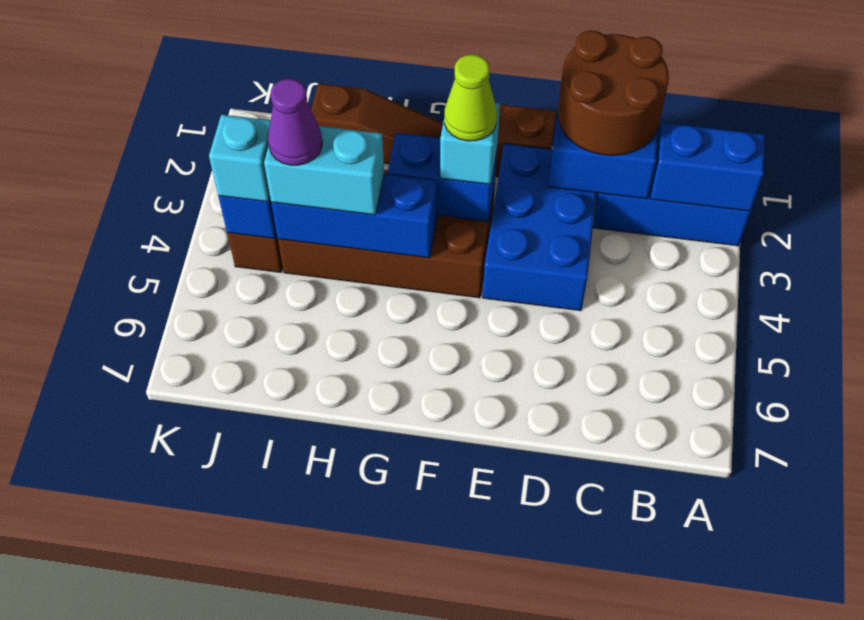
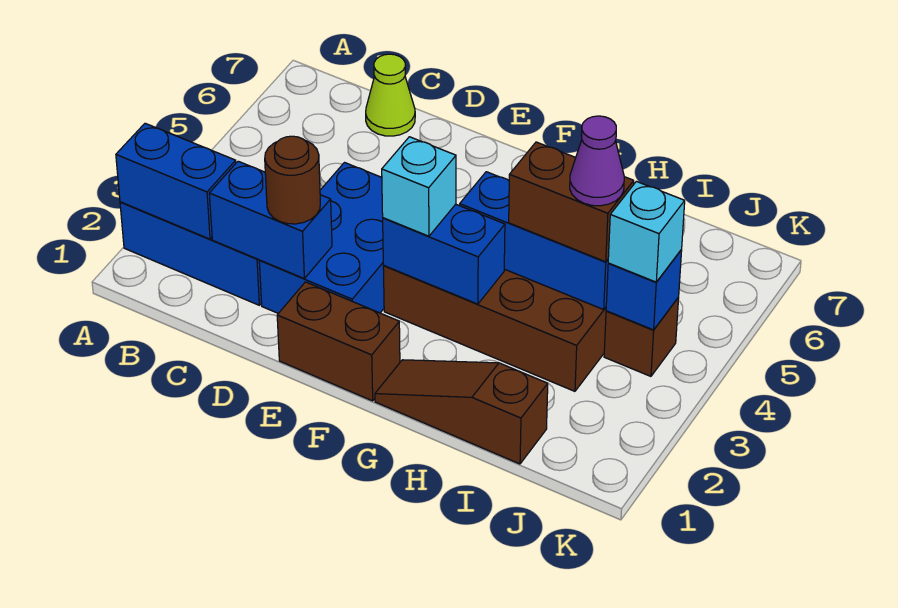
brown 2x2 round brick [558,31,669,155] -> brown 1x1 round brick [265,136,320,224]
lime 1x1 cone [444,55,497,141] -> lime 1x1 cone moved to [366,54,415,136]
cyan 1x2 brick [264,126,384,215] -> brown 1x2 brick [509,142,634,262]

